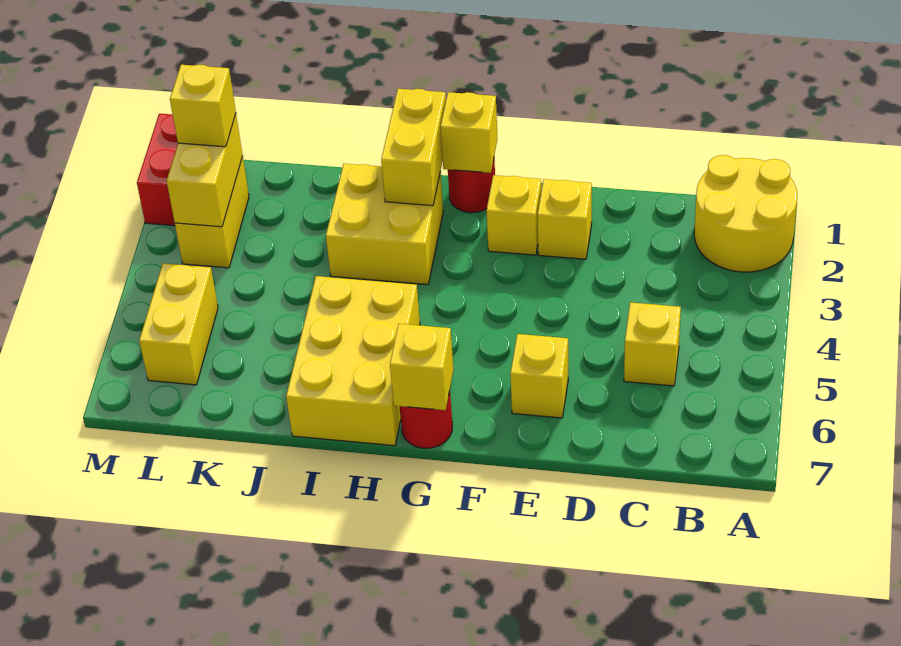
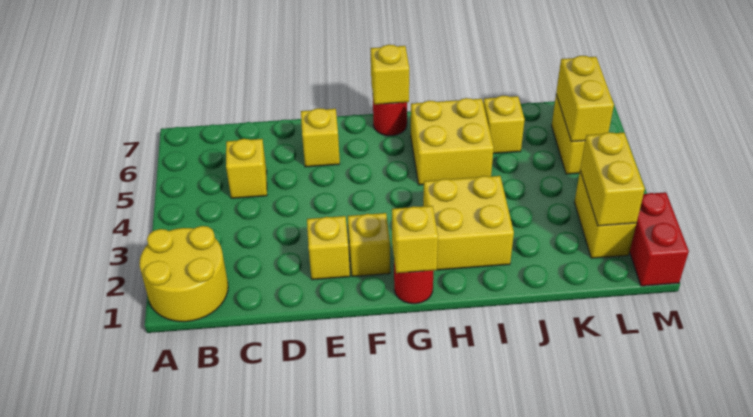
yellow 1x2 brick [381,89,446,206] -> yellow 1x2 brick moved to [556,56,614,142]
yellow 2x3 brick [286,276,420,446] -> yellow 2x2 brick [411,98,494,185]
yellow 1x1 brick [170,65,236,147] -> yellow 1x1 brick moved to [483,96,525,153]

